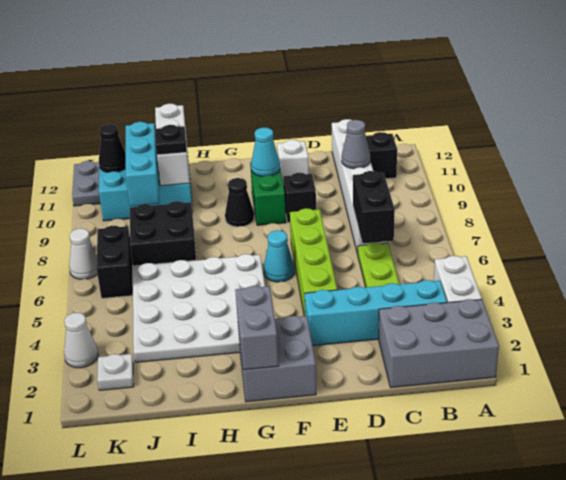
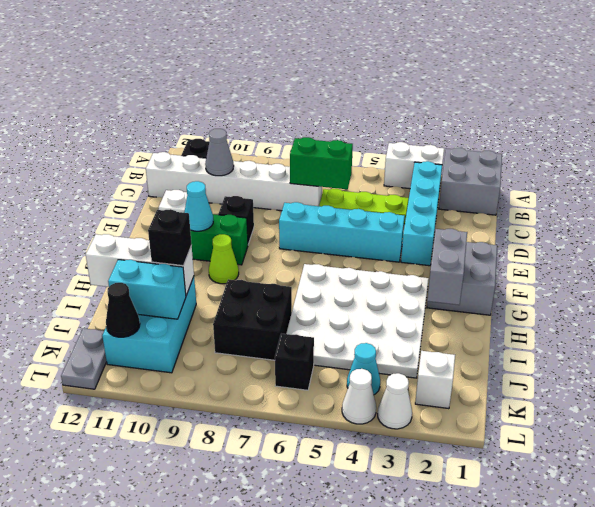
grey 2x3 brick [379,299,499,388] -> grey 2x2 brick [439,148,502,215]
black 1x2 brick [353,171,395,243] -> green 1x2 brick [290,137,353,189]
lime 1x4 brick [290,208,337,316] -> cyan 1x4 brick [279,202,405,262]
cyan 1x1 cone [264,230,294,282] -> cyan 1x1 cone moved to [347,343,380,395]
grey 1x2 brick [235,286,278,370] -> grey 1x2 brick turned to [427,229,467,305]
black 1x1 cone [225,178,254,227] -> lime 1x1 cone [209,234,239,284]
black 1x1 plate [155,125,187,155] -> black 1x1 brick [148,209,192,266]
cyan 1x3 brick [126,122,160,206] -> cyan 1x2 brick [108,260,186,319]
white 1x1 plate [97,354,134,390] -> white 1x1 brick [415,351,455,409]
black 1x2 brick [96,226,133,298] -> black 1x1 brick [275,334,314,390]
white 1x1 cone [69,228,97,279] -> white 1x1 cone moved to [342,369,376,424]
grey 1x2 plate [72,161,101,206] -> grey 1x2 plate turned to [61,328,107,389]

